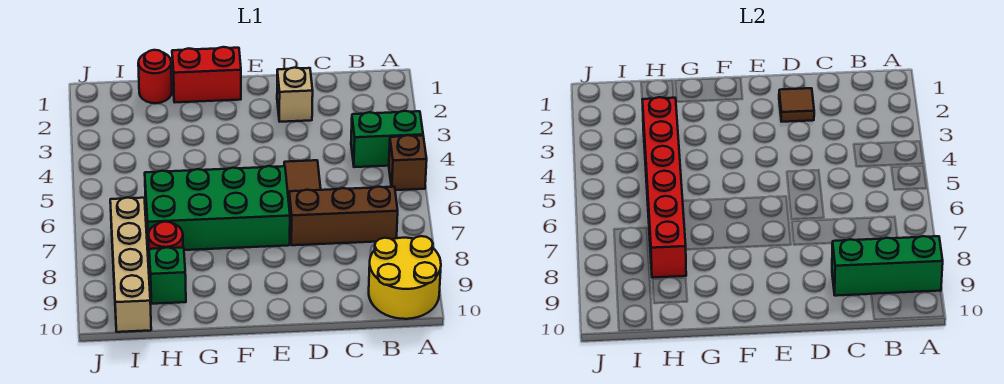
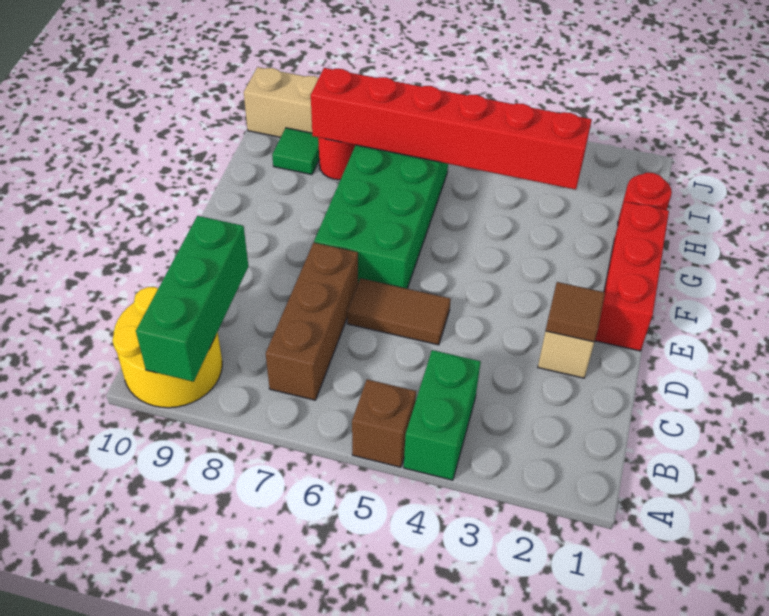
red 1x2 brick [172,47,241,102] -> red 1x3 brick [595,202,669,351]
green 1x1 brick [149,247,186,304] -> green 1x1 tile [272,128,319,175]

